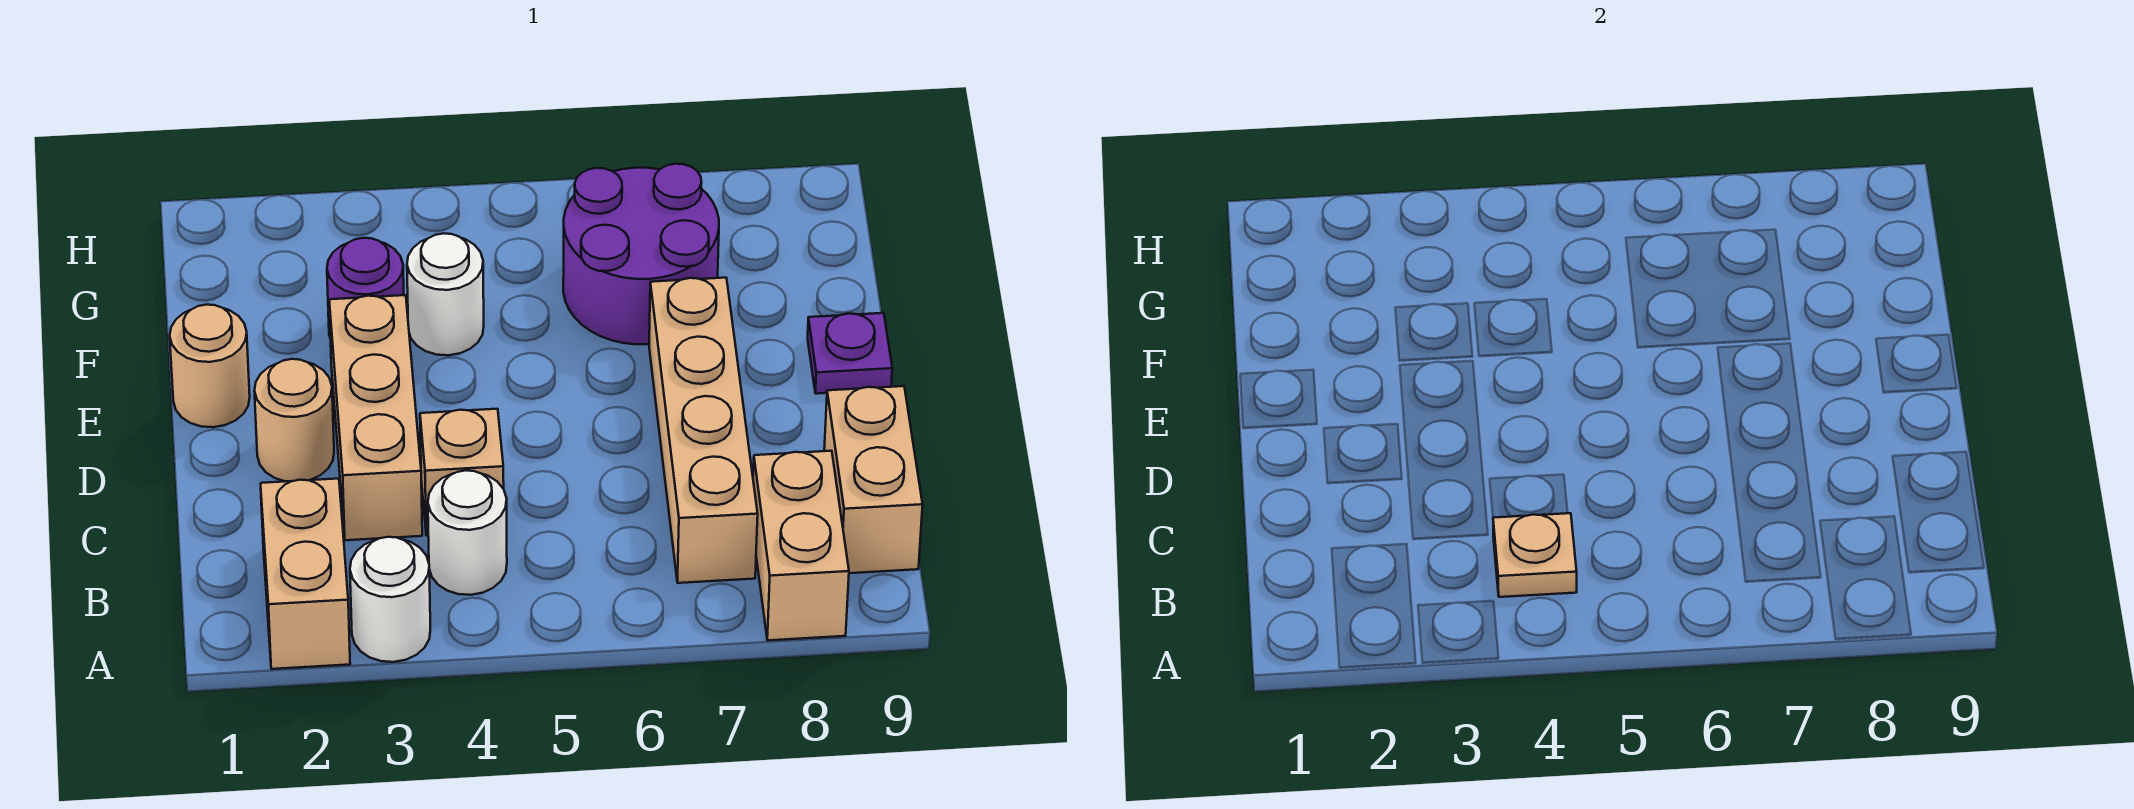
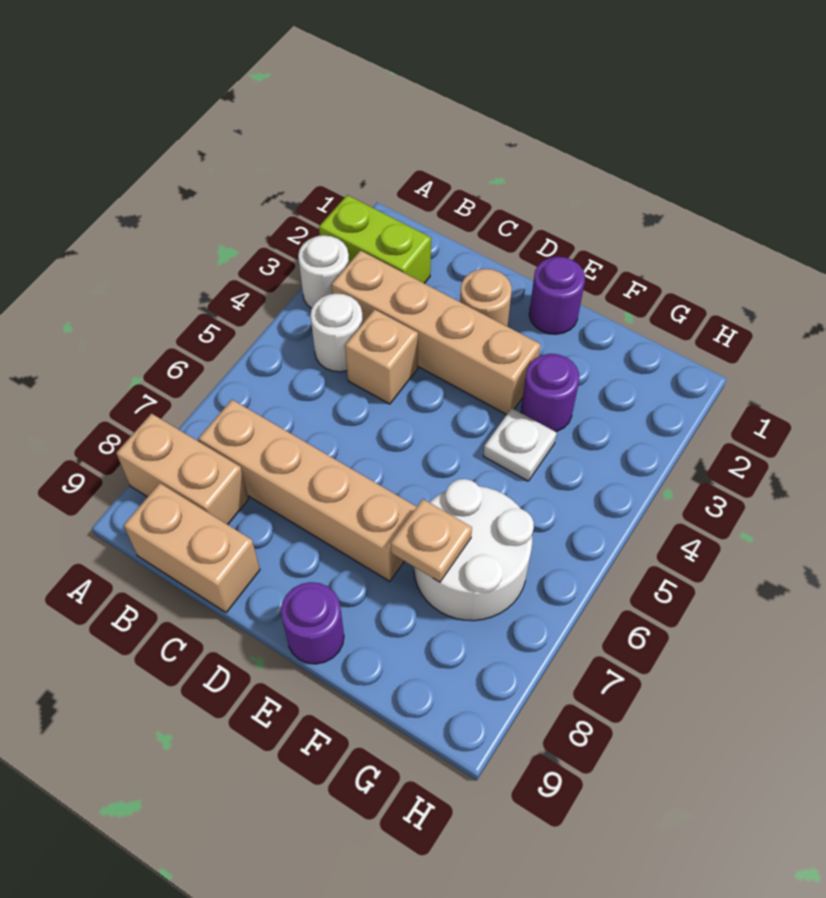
tan 1x2 brick [261,479,350,669] -> lime 1x2 brick [319,195,431,283]
tan 1x1 plate [1493,513,1577,597] -> tan 1x1 plate moved to [391,499,472,582]
tan 1x3 brick [329,295,422,540] -> tan 1x4 brick [332,251,541,415]
tan 1x1 round brick [170,305,250,427] -> purple 1x1 round brick [529,257,585,334]
purple 1x1 plate [808,313,892,394] -> purple 1x1 round brick [281,582,344,664]
white 1x1 round brick [407,233,484,355] -> white 1x1 plate [483,408,557,481]
purple 2x2 round brick [563,164,719,344] -> white 2x2 round brick [414,479,534,621]

